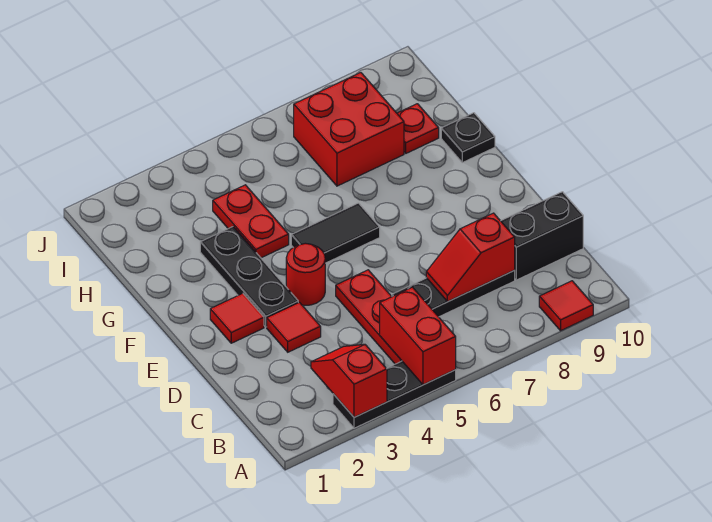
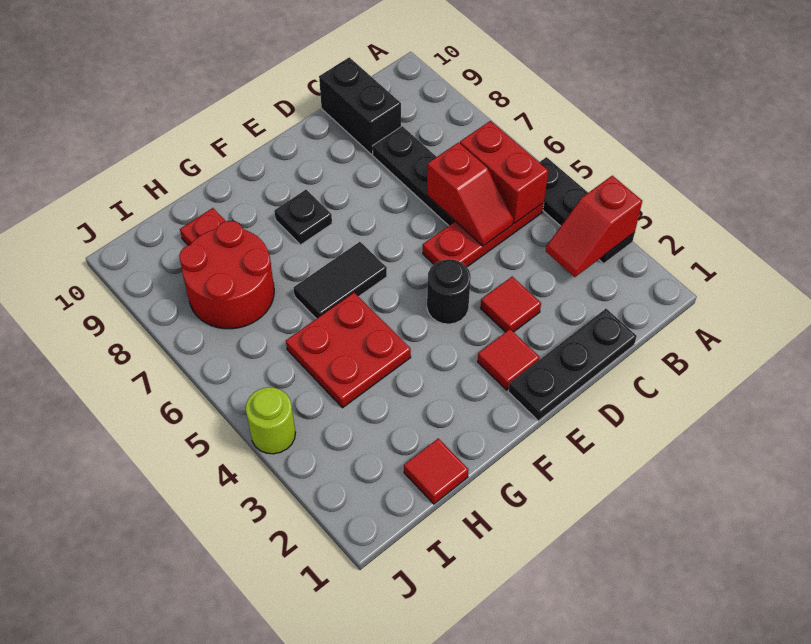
red 1x2 brick [380,287,456,385] -> red 1x2 brick turned to [460,121,548,223]
red 1x1 tile [539,281,593,331] -> red 1x1 tile moved to [404,438,469,504]
red 1x2 slope [426,213,515,302] -> red 1x2 slope moved to [427,143,513,246]
black 1x3 plate [200,227,298,327] -> black 1x3 plate moved to [508,309,637,421]
red 1x1 round brick [286,243,325,305] -> black 1x1 round brick [427,259,471,324]
black 1x2 tile [291,203,380,263] -> black 1x2 tile turned to [294,242,387,319]
red 1x2 plate [213,185,289,258] -> red 2x2 plate [286,293,411,408]
black 1x1 plate [441,113,495,163] -> black 1x1 plate moved to [274,190,332,245]
red 2x2 brick [294,73,404,186] -> red 2x2 round brick [179,221,274,329]
none -> lime 1x1 round brick [246,387,296,454]

